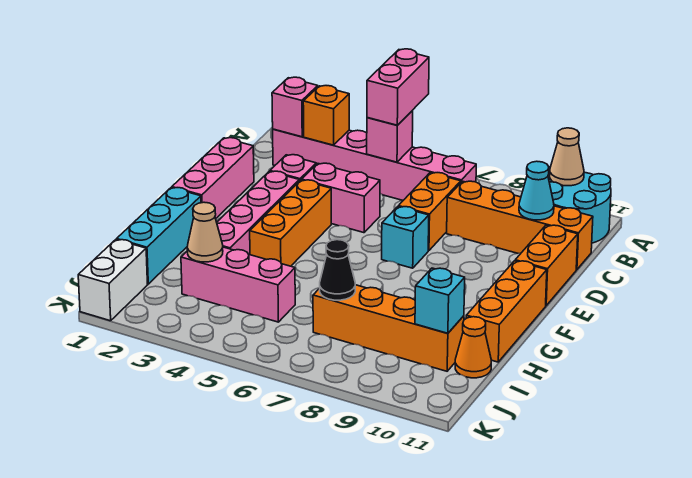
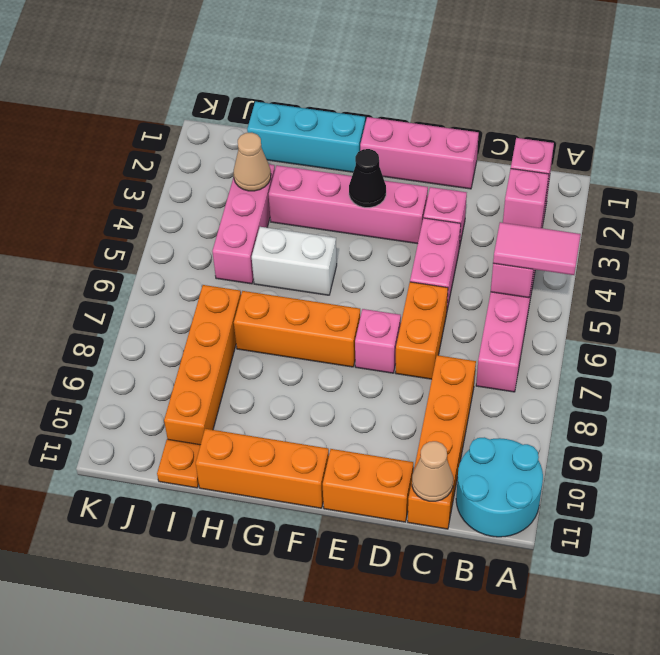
pink 1x2 brick [367,49,429,125] -> pink 1x2 tile [493,222,581,275]
tan 1x1 cone [550,128,584,186] -> tan 1x1 cone moved to [412,441,453,501]
orange 1x1 brick [303,86,349,145] -> pink 1x1 brick [503,169,549,228]
orange 1x2 brick [398,173,461,251] -> orange 1x2 brick turned to [395,282,448,379]
cyan 1x1 cone [519,161,554,220] -> none
orange 1x3 brick [250,180,331,266] -> orange 1x3 brick moved to [234,291,360,367]
cyan 1x1 brick [382,207,429,268] -> pink 1x1 brick [355,309,401,373]
black 1x1 cone [320,240,355,300] -> black 1x1 cone moved to [349,149,386,208]
cyan 1x1 brick [415,268,465,333] -> none
orange 1x1 cone [455,317,491,378] -> orange 1x1 plate [157,439,200,488]
white 1x2 brick [78,240,148,321] -> white 1x2 brick moved to [252,227,337,295]

